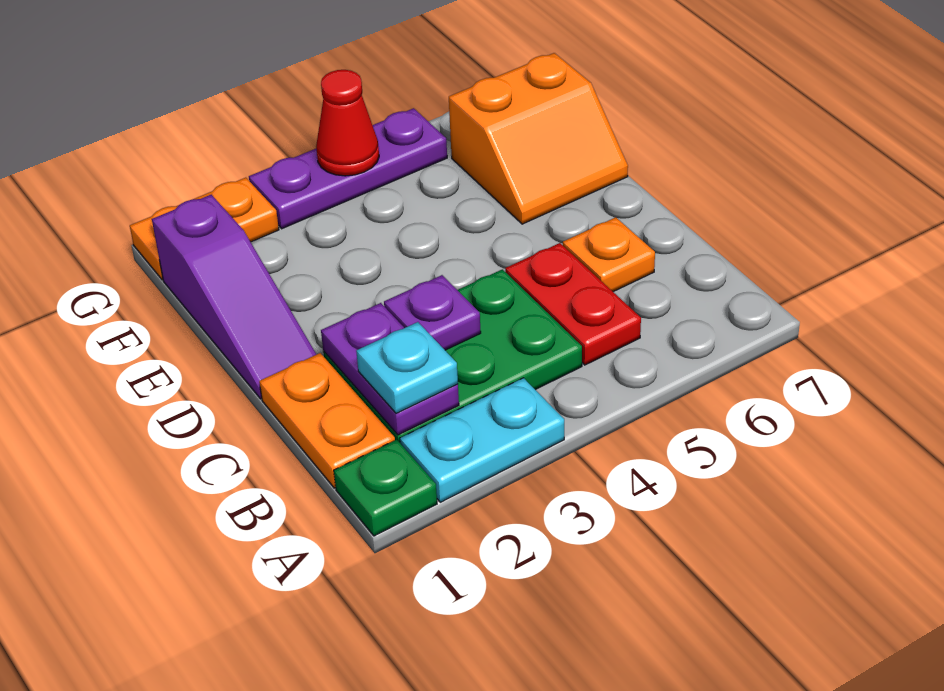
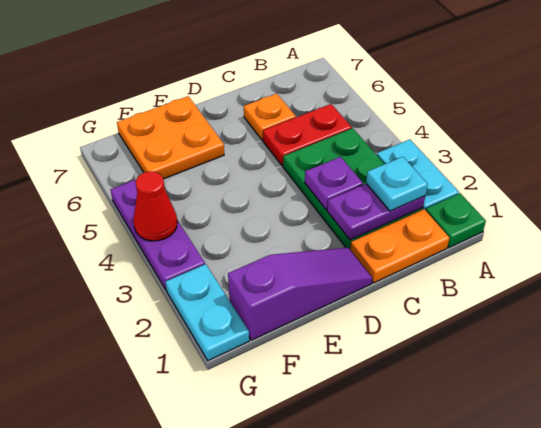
orange 2x2 slope [449,53,628,224] -> orange 2x2 plate [117,96,224,179]
orange 1x2 plate [130,178,279,280] -> cyan 1x2 plate [166,264,249,361]

